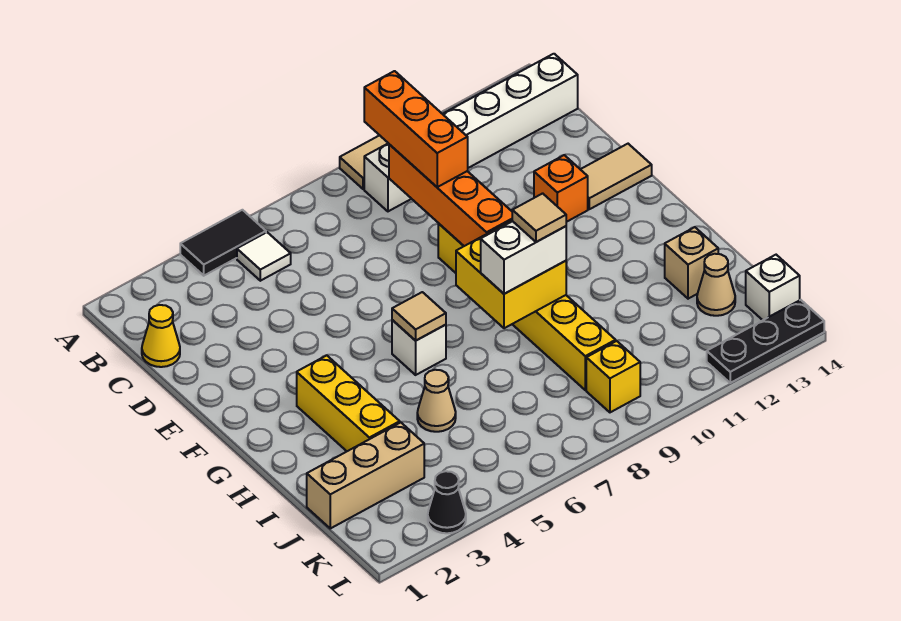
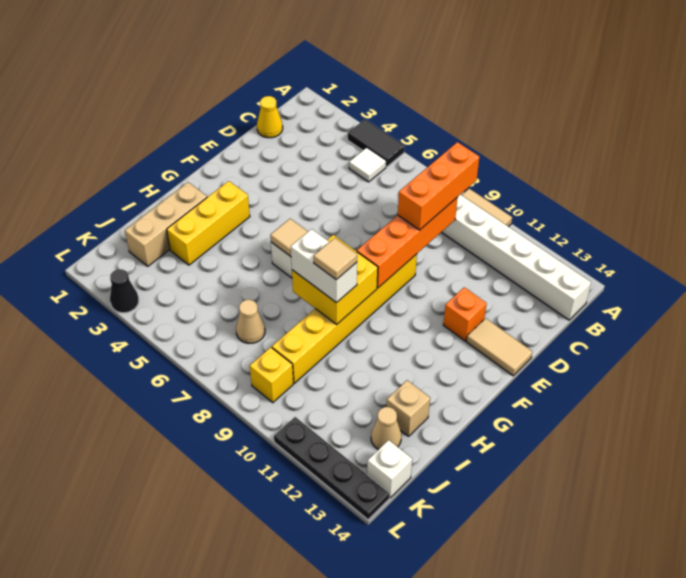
tan 1x1 cone [417,370,456,432] -> tan 1x1 cone moved to [236,300,265,343]
tan 1x3 brick [307,422,424,528] -> tan 1x3 brick turned to [125,182,207,266]
black 1x3 plate [707,300,824,383] -> black 1x4 plate [274,417,390,520]

